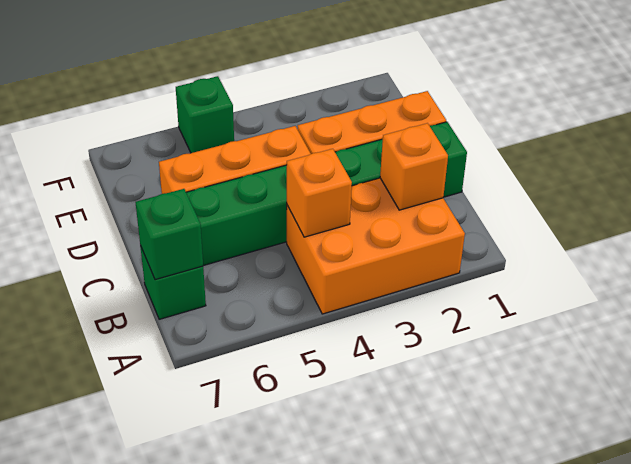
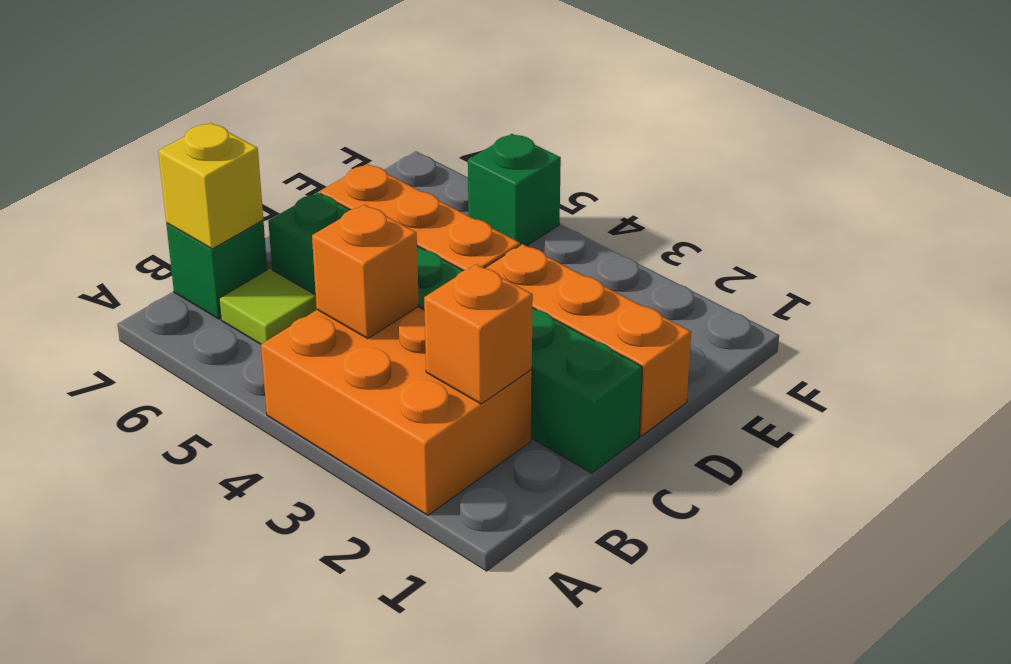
none -> lime 1x1 tile [219,269,317,344]
green 1x1 brick [136,189,203,280] -> yellow 1x1 brick [158,123,263,249]

